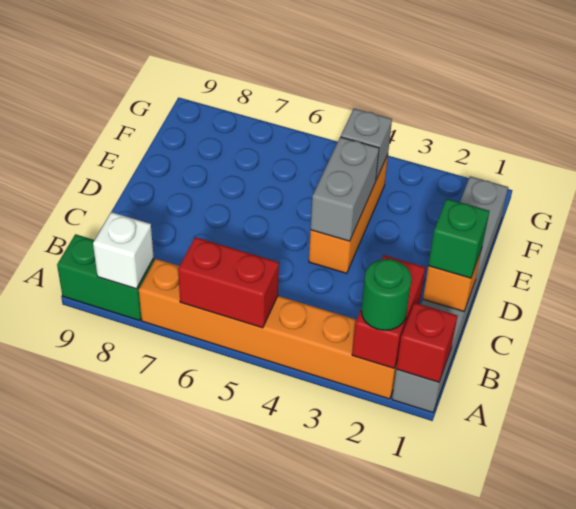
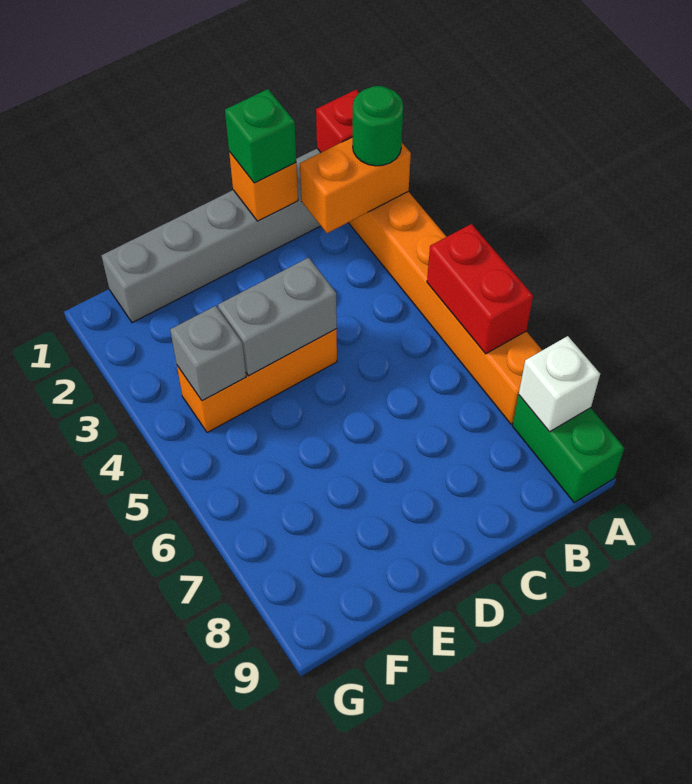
red 1x2 brick [352,255,425,368] -> orange 1x2 brick [300,137,411,233]

